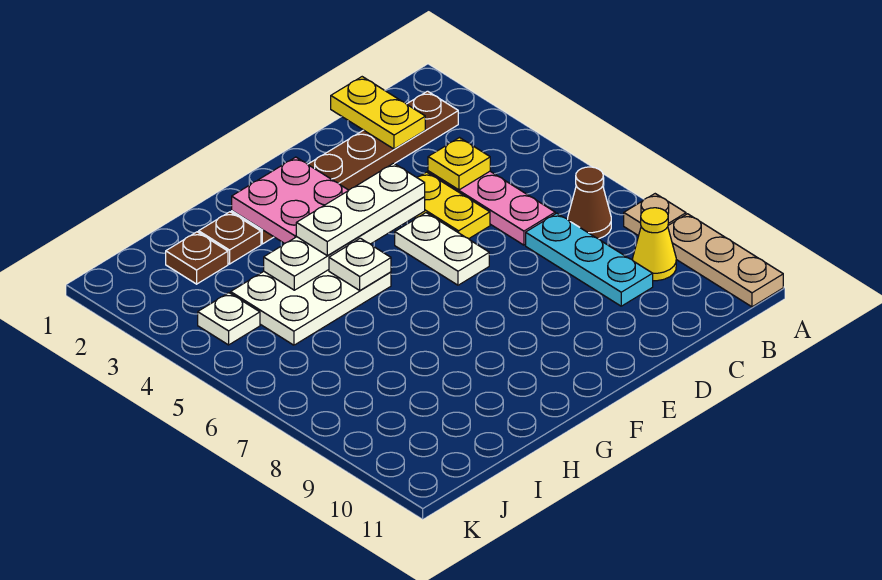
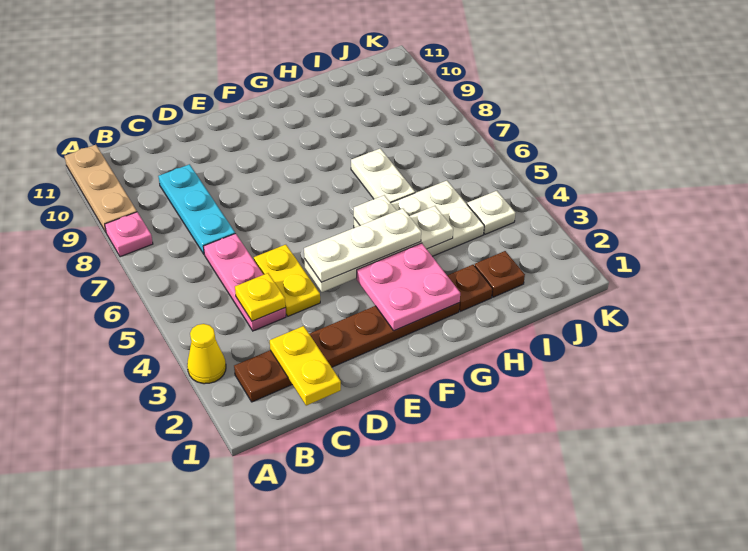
tan 1x1 plate [624,194,686,236] -> pink 1x1 plate [105,212,153,257]
brown 1x1 cone [568,167,611,239] -> none
yellow 1x1 cone [633,208,676,281] -> yellow 1x1 cone moved to [187,324,226,384]
white 1x2 plate [395,213,489,285] -> white 1x2 plate moved to [351,149,415,203]

